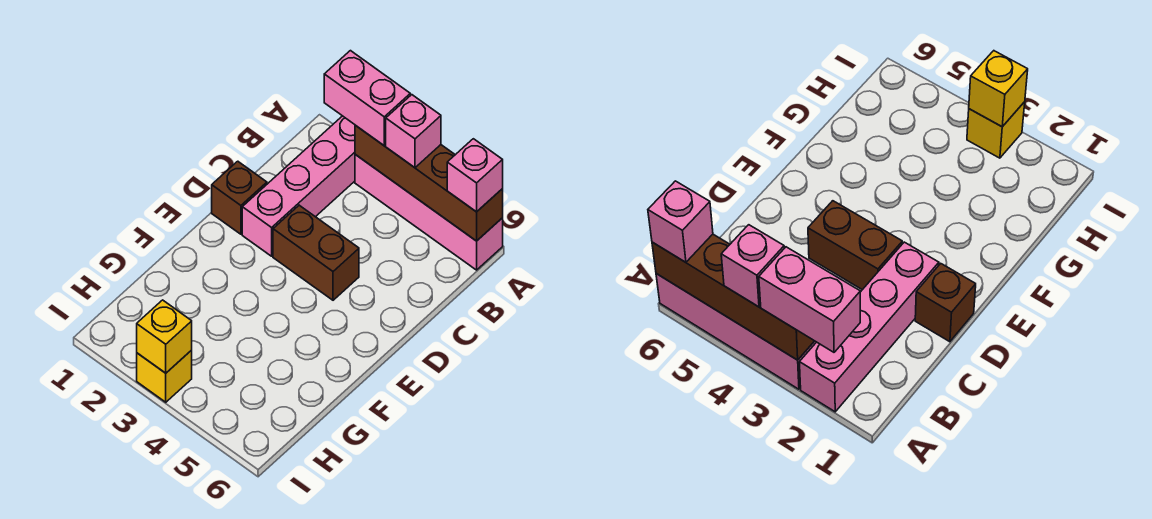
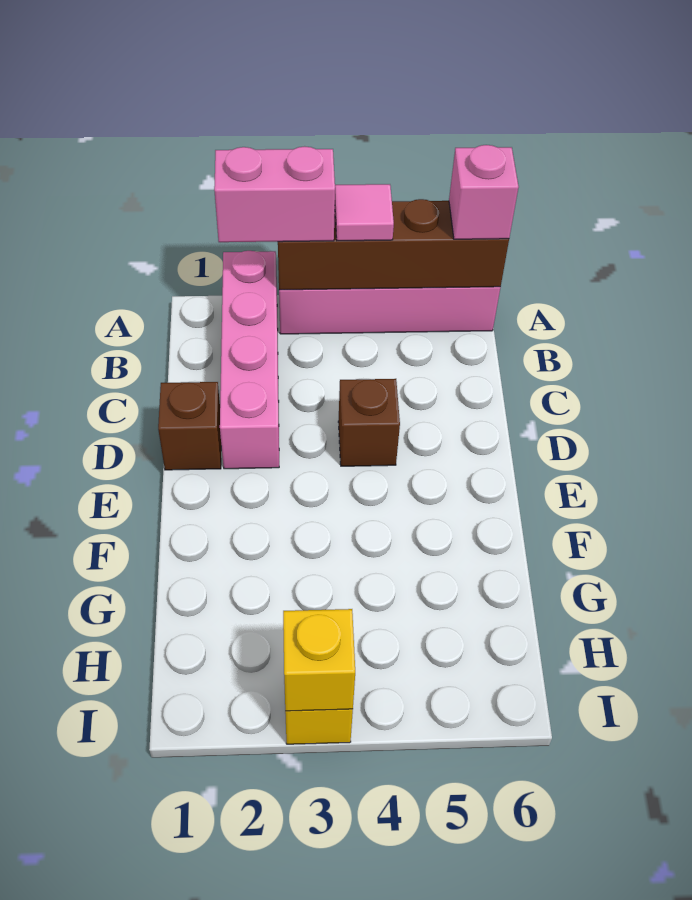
pink 1x1 brick [386,95,441,168] -> pink 1x1 tile [335,184,394,241]
brown 1x2 brick [273,205,359,300] -> brown 1x1 brick [338,379,400,466]

